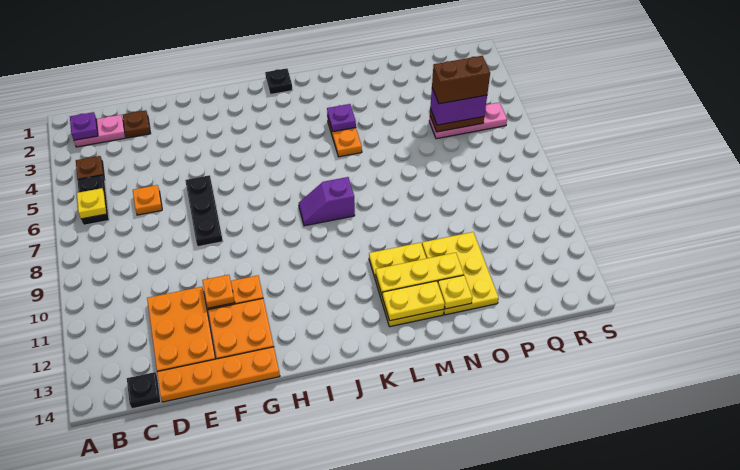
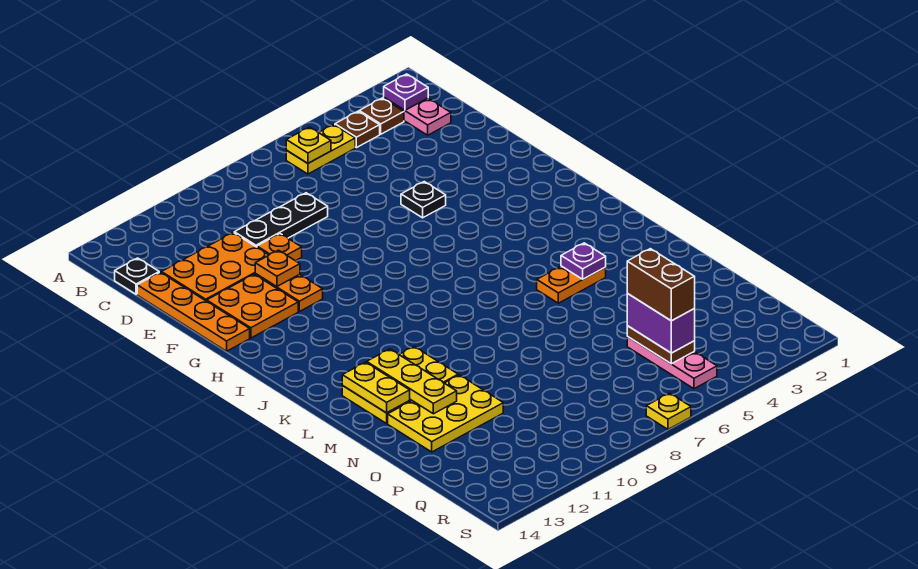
black 1x2 plate [77,175,109,225] -> yellow 1x2 plate [286,125,355,174]
brown 1x1 plate [123,110,151,138] -> brown 1x1 plate moved to [359,98,404,134]
orange 1x1 plate [133,185,162,215] -> orange 1x1 plate moved to [257,234,302,261]
black 1x3 plate [185,175,223,247] -> black 1x3 plate moved to [234,193,328,247]
black 1x1 plate [265,68,292,95] -> black 1x1 plate moved to [401,182,446,218]
purple 1x2 slope [299,177,355,226] -> none
yellow 1x1 plate [438,275,472,309] -> yellow 1x1 plate moved to [646,393,691,429]

